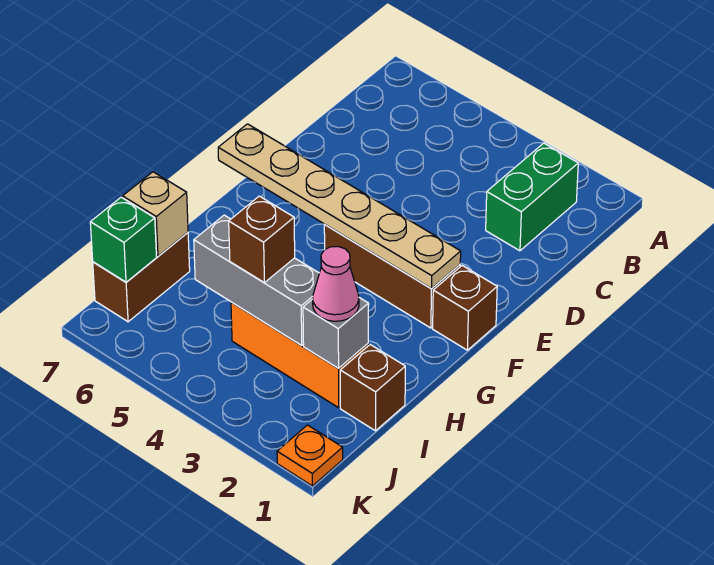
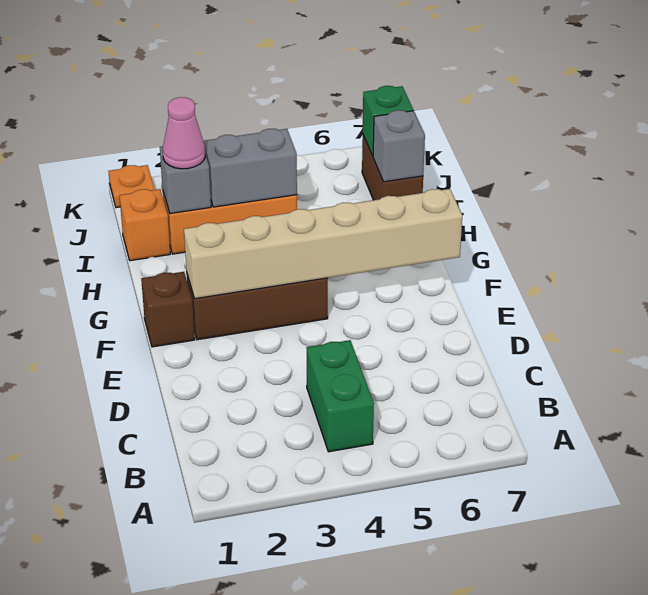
green 1x2 brick [486,143,578,251] -> green 1x2 brick moved to [307,340,374,452]
tan 1x6 plate [218,124,461,288] -> tan 1x6 brick [184,189,462,299]
brown 1x1 brick [340,345,405,431] -> orange 1x1 brick [119,189,170,261]
grey 1x3 brick [194,215,319,346] -> grey 1x2 brick [203,129,297,207]
brown 1x1 brick [229,196,295,283] -> none
tan 1x1 brick [123,172,188,256] -> grey 1x1 brick [373,110,425,182]

